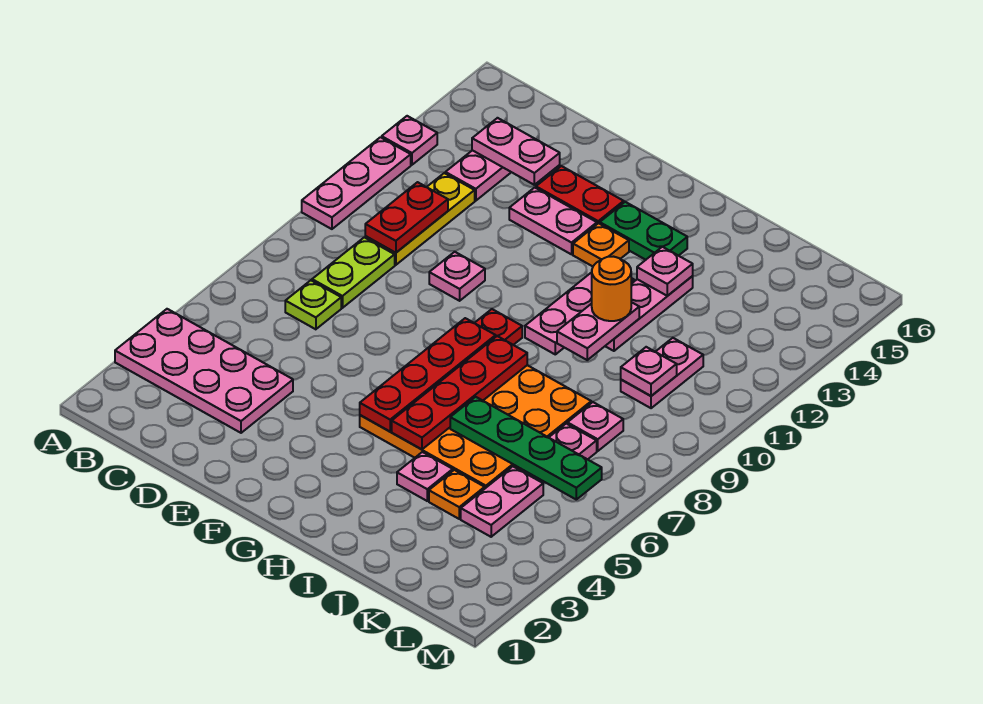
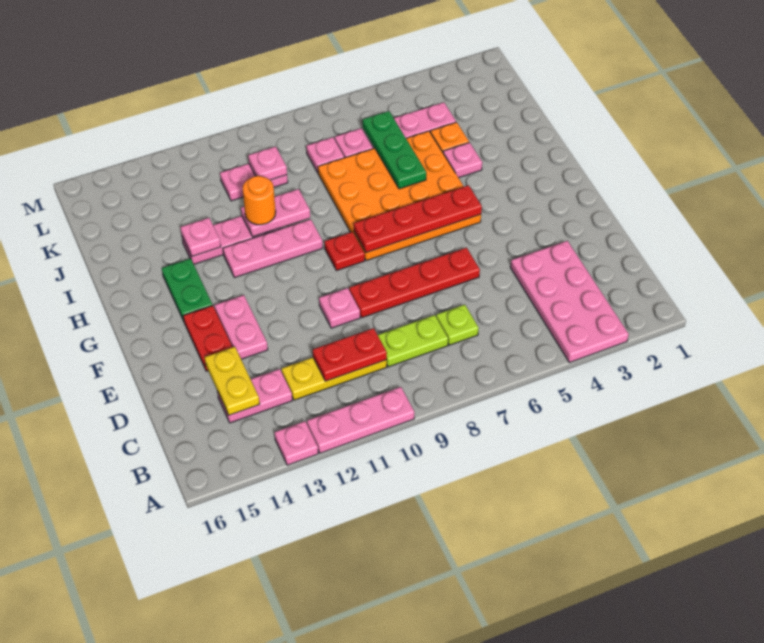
pink 1x2 plate [472,118,560,185] -> yellow 1x2 plate [205,347,260,415]
orange 1x1 plate [573,223,629,266] -> none
red 1x4 plate [392,336,527,449] -> red 1x4 plate moved to [349,248,480,318]
green 1x4 plate [450,397,602,499] -> green 1x3 plate [363,111,426,189]

